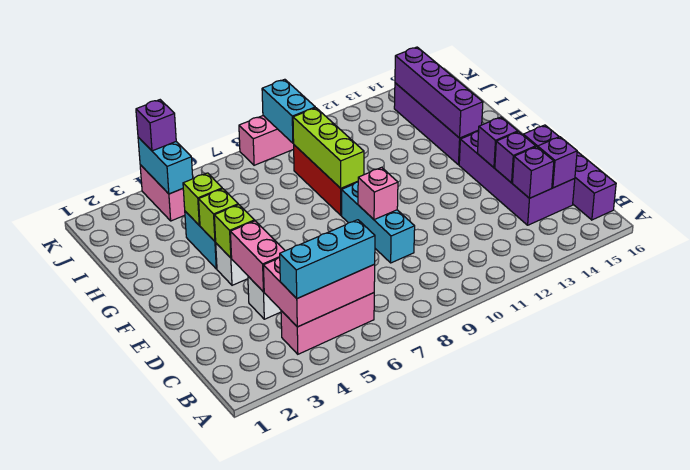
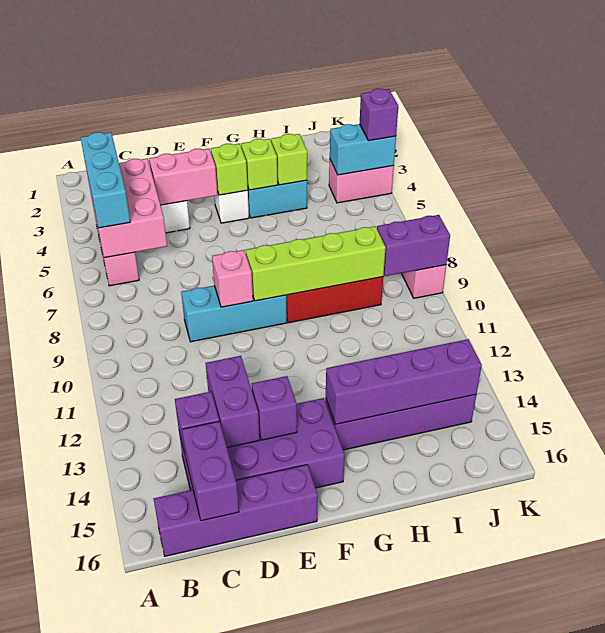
purple 1x1 brick [538,137,577,188] -> purple 1x2 brick [182,421,239,521]
purple 1x1 brick [495,132,536,183] -> purple 1x2 brick [206,356,260,447]
lime 1x3 brick [293,108,364,188] -> lime 1x4 brick [246,226,386,301]
cyan 1x2 brick [262,79,315,143] -> purple 1x2 brick [377,215,450,276]

